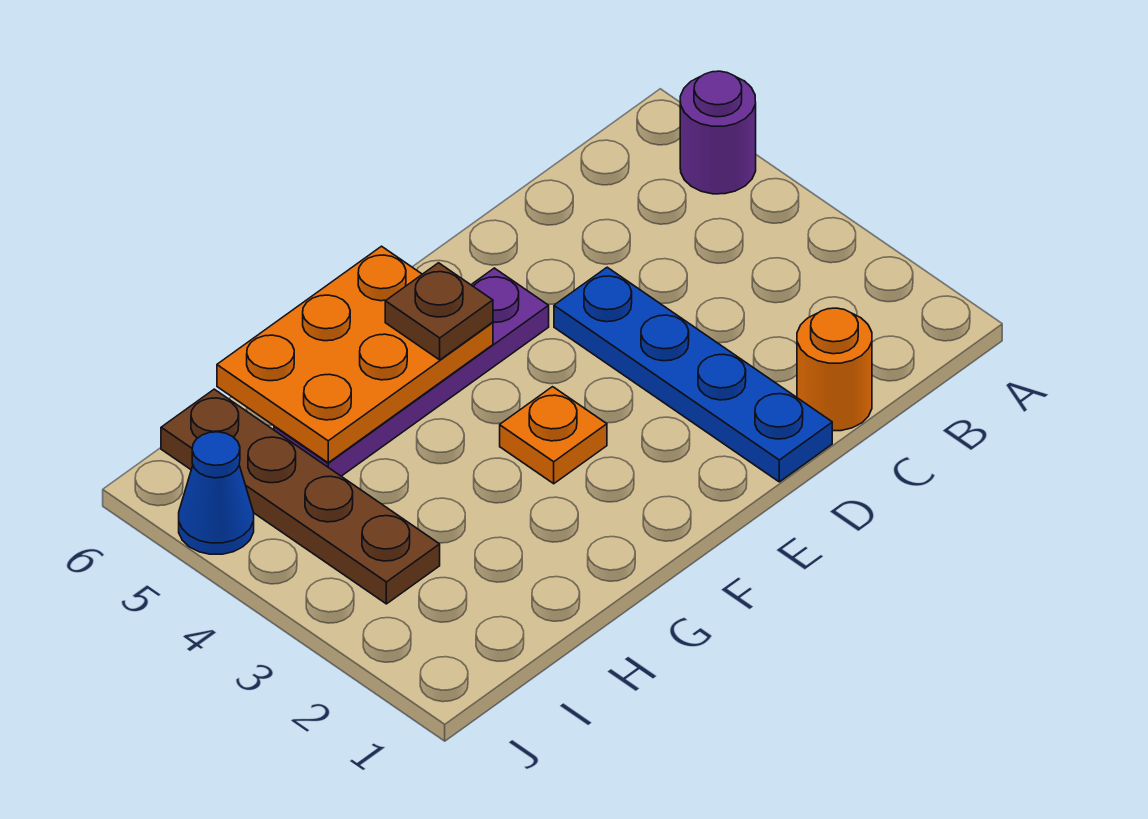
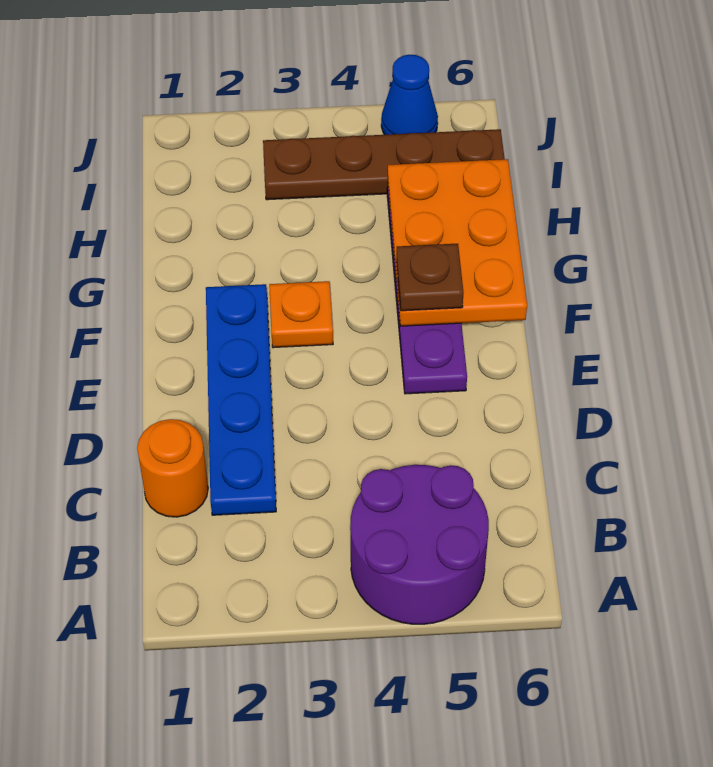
purple 1x1 round brick [680,71,756,194] -> purple 2x2 round brick [350,465,489,624]
blue 1x4 plate [554,267,832,482] -> blue 1x4 plate turned to [206,284,276,515]

